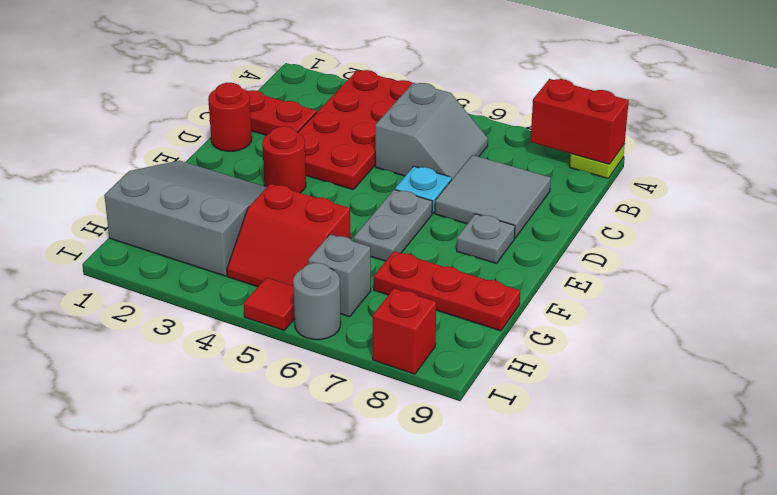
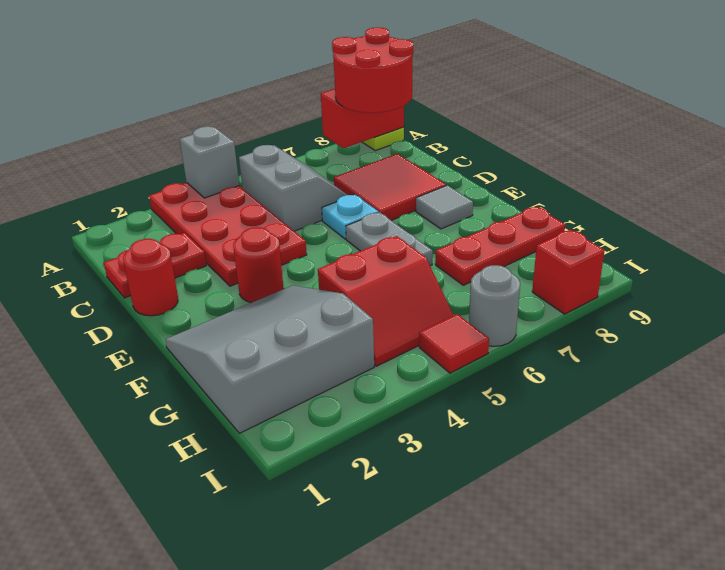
none -> red 2x2 round brick [332,27,413,113]
grey 2x2 tile [435,155,551,238] -> red 2x2 tile [334,154,446,220]
grey 1x1 plate [457,214,515,264] -> grey 1x1 tile [416,185,473,229]
grey 1x1 brick [308,234,371,317] -> grey 1x1 brick moved to [180,126,239,198]

